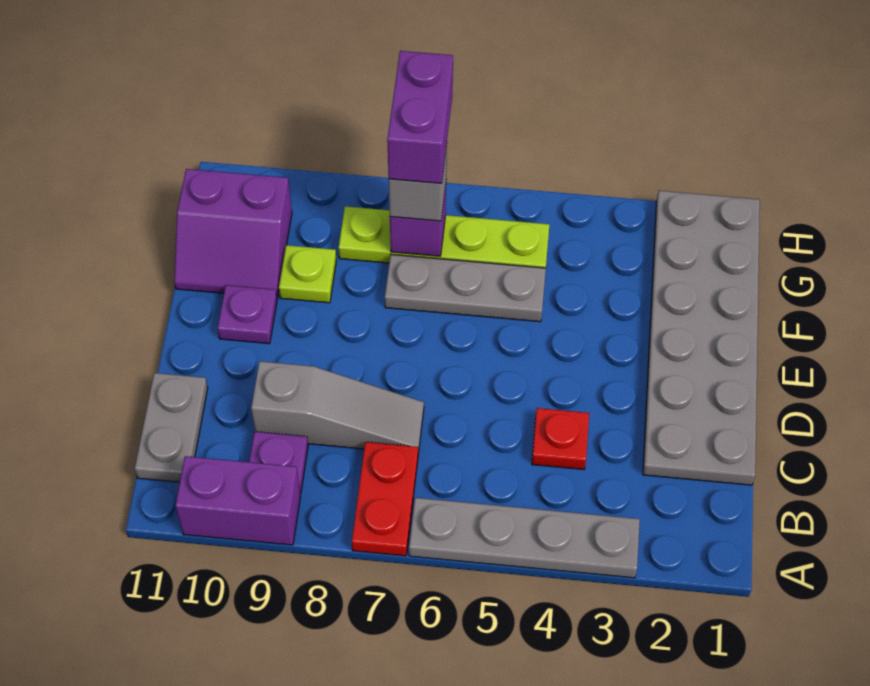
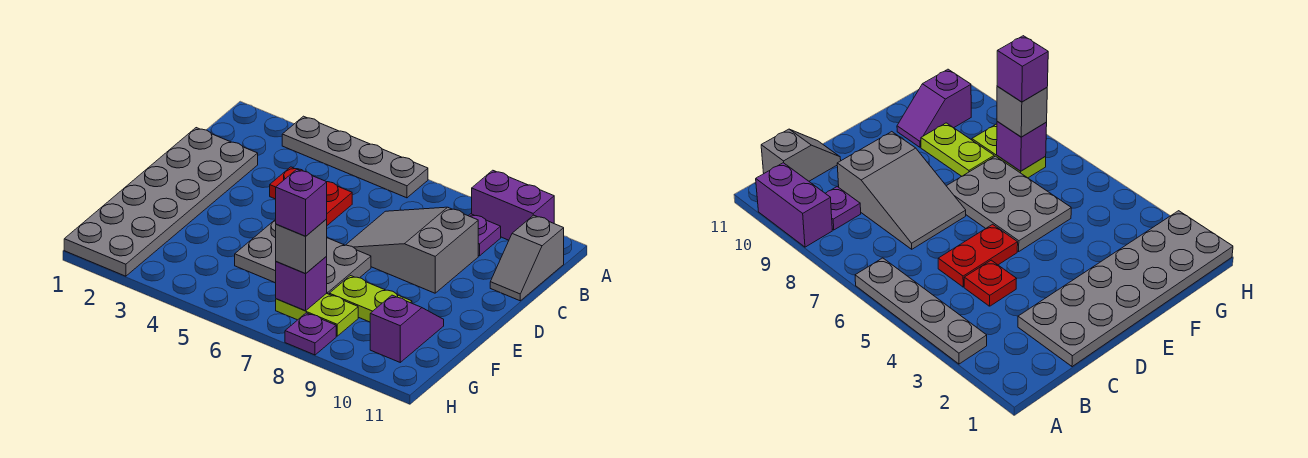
red 1x2 plate [352,442,418,556] -> red 1x2 plate moved to [327,182,352,225]
grey 1x2 plate [135,373,208,482] -> grey 1x2 slope [490,215,564,301]
grey 1x3 slope [251,361,424,453] -> grey 2x3 slope [346,207,478,293]
purple 1x1 plate [217,285,277,344] -> purple 1x1 plate moved to [285,313,336,355]
grey 1x3 plate [385,255,546,322] -> grey 2x3 plate [235,219,371,294]
lime 1x1 plate [279,245,336,303] -> lime 1x2 plate [329,276,412,322]
purple 2x2 slope [174,169,292,298] -> purple 1x2 slope [370,295,444,362]
lime 1x4 plate [338,206,549,268] -> lime 1x2 plate [276,293,358,336]
purple 1x2 brick [387,51,453,183] -> purple 1x1 brick [276,169,327,236]

